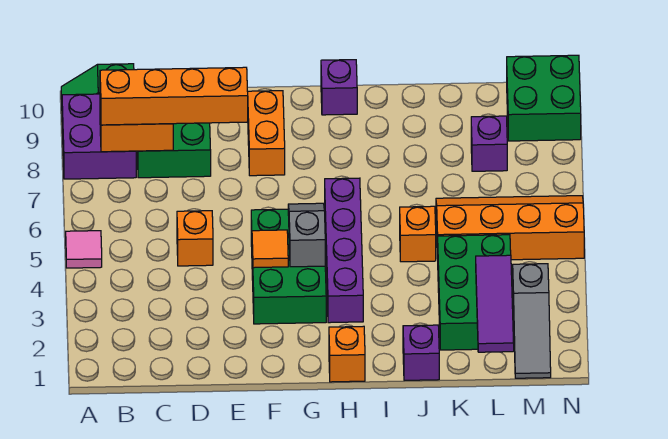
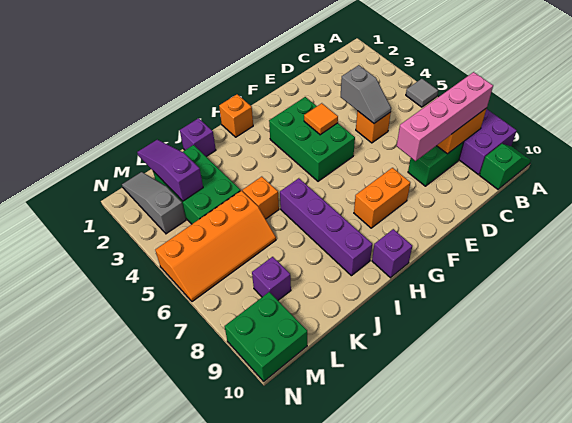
pink 1x1 tile [66,231,102,268] -> grey 1x1 tile [406,79,438,107]
orange 1x4 brick [100,67,248,125] -> pink 1x4 brick [397,72,493,161]
orange 1x2 brick [248,91,285,176] -> orange 1x2 brick turned to [354,168,410,228]
grey 1x2 slope [288,203,325,267] -> grey 1x2 slope moved to [341,65,391,123]
purple 1x4 brick [325,178,363,323] -> purple 1x4 brick moved to [280,178,372,276]
purple 1x3 tile [476,255,514,352] -> purple 1x3 slope [137,140,203,201]

